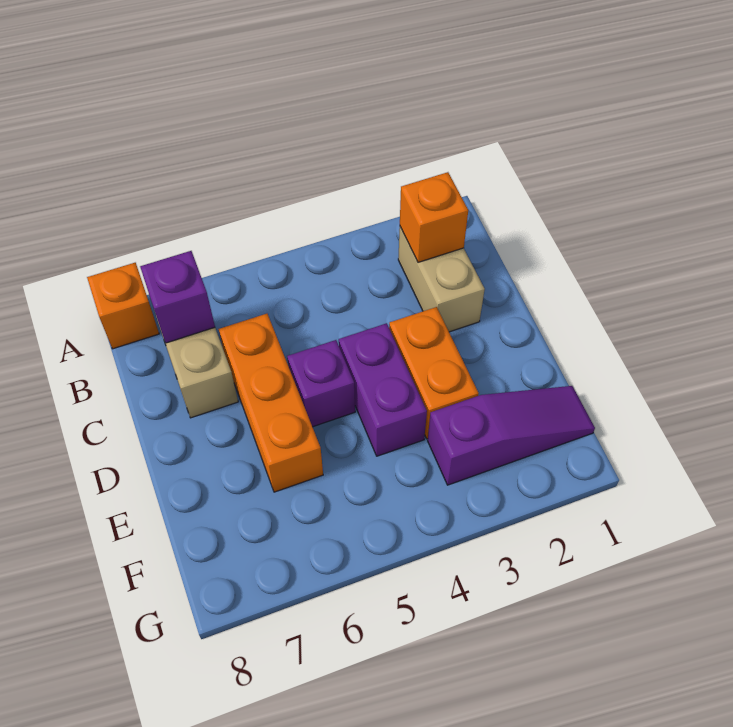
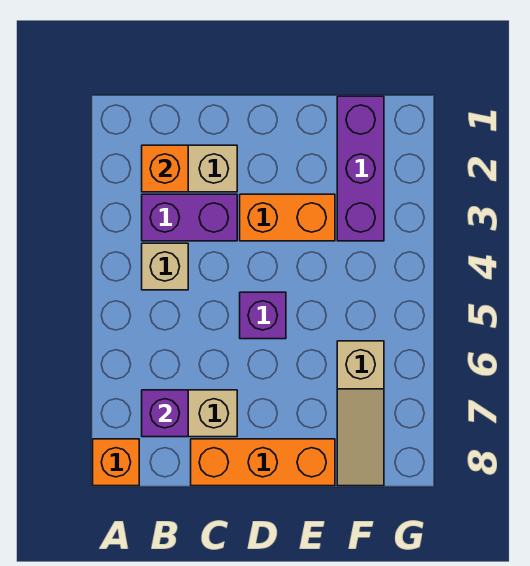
none -> tan 1x1 brick [142,243,188,290]
orange 1x3 brick [219,314,323,492] -> orange 1x3 brick moved to [191,439,335,486]
purple 1x2 brick [339,323,427,456] -> purple 1x2 brick moved to [142,194,237,241]
purple 1x3 slope [428,386,595,485] -> purple 1x3 brick [337,96,384,241]
none -> tan 1x3 slope [337,341,384,486]

